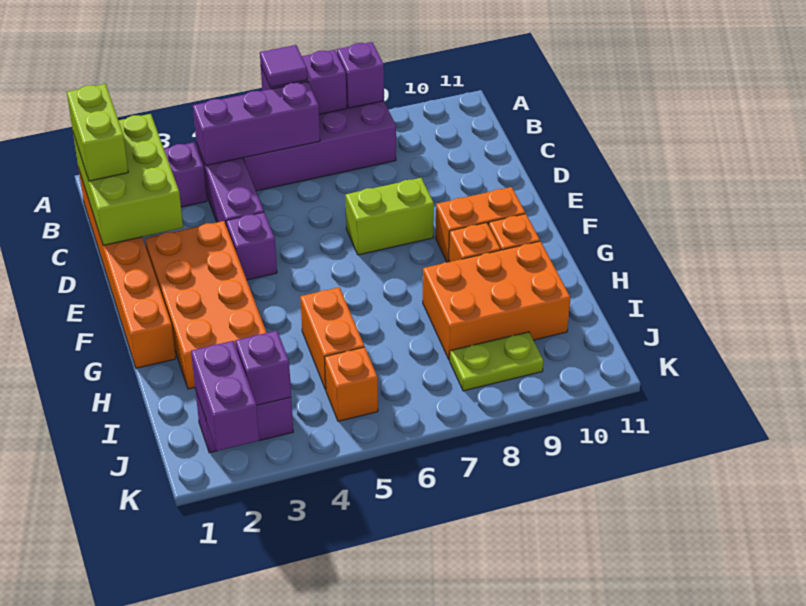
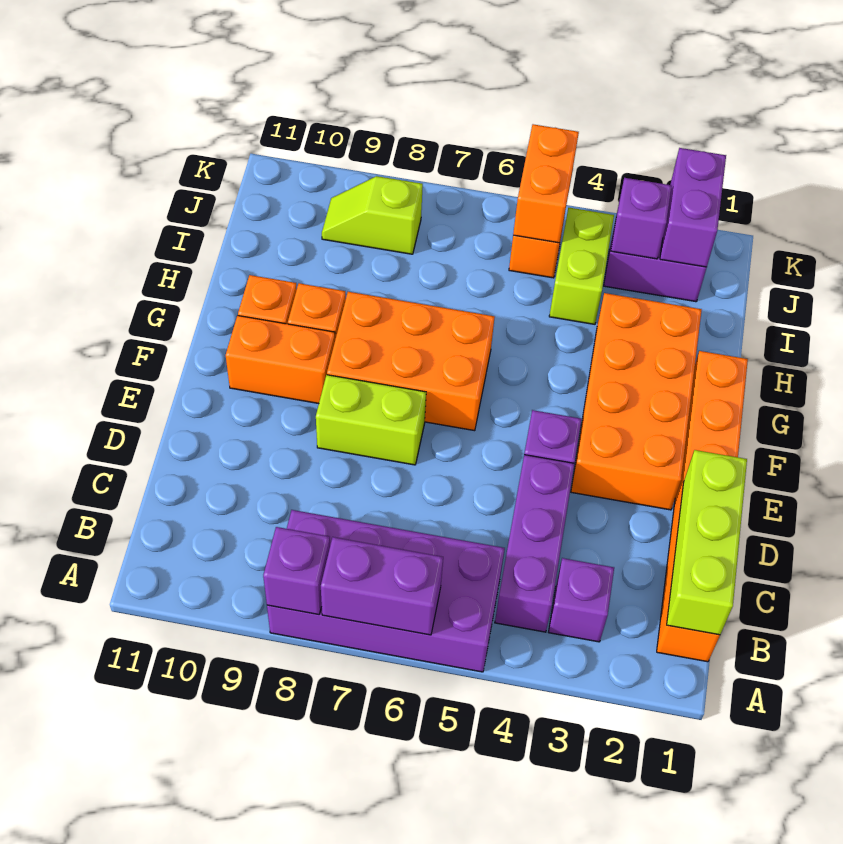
purple 1x1 tile [260,45,307,87] -> none
lime 2x3 brick [73,114,183,245] -> lime 1x3 brick [667,450,747,635]
lime 1x2 brick [67,84,128,181] -> lime 1x2 brick moved to [549,208,614,324]
purple 1x3 brick [193,82,320,166] -> none
orange 1x2 brick [300,287,364,390] -> orange 1x2 brick moved to [513,124,579,243]
orange 2x3 brick [423,241,570,360] -> orange 2x3 brick moved to [327,292,495,431]
lime 1x2 plate [450,332,543,391] -> lime 1x2 slope [322,176,423,254]

